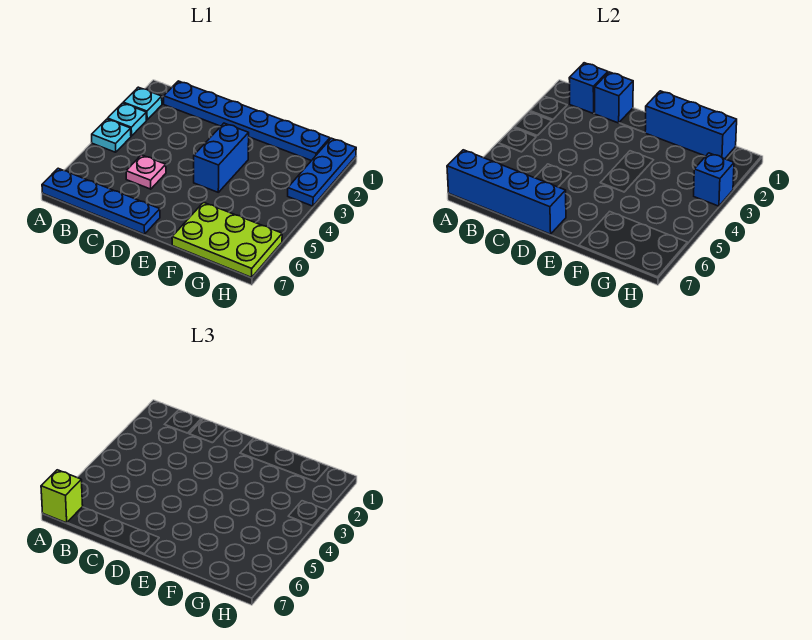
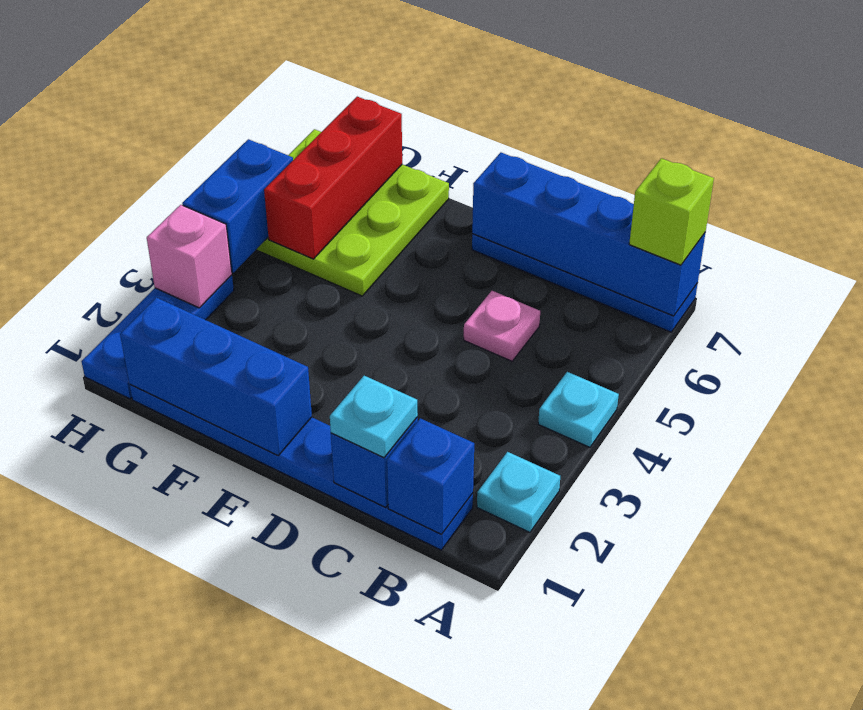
cyan 1x1 plate [108,103,146,136] -> cyan 1x1 plate moved to [330,376,418,458]
blue 1x2 brick [194,123,249,192] -> blue 1x2 brick moved to [182,139,293,273]
lime 2x3 plate [172,202,282,277] -> lime 3x3 plate [256,129,449,296]
none -> red 1x3 brick [264,97,402,259]
blue 1x1 brick [694,153,734,206] -> pink 1x1 brick [147,205,232,308]

